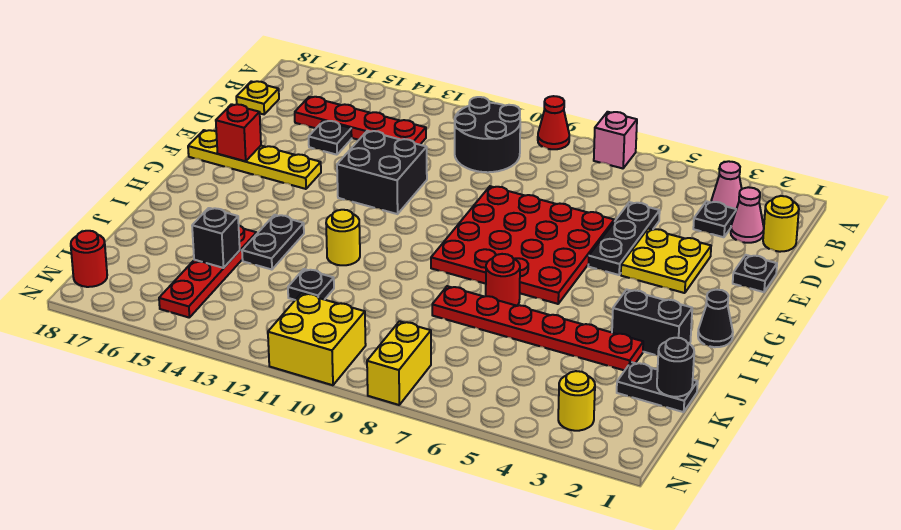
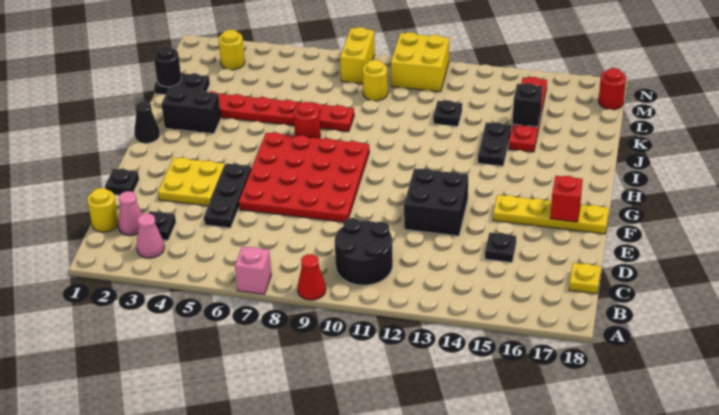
red 1x4 plate [295,97,426,145] -> none
yellow 1x1 round brick [326,210,360,265] -> yellow 1x1 round brick moved to [363,60,388,101]

